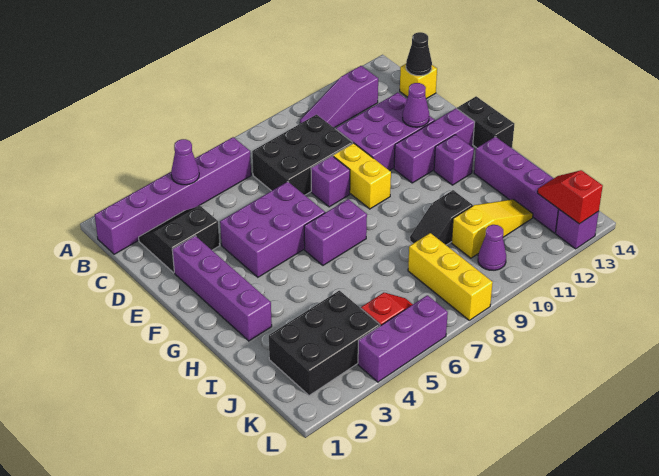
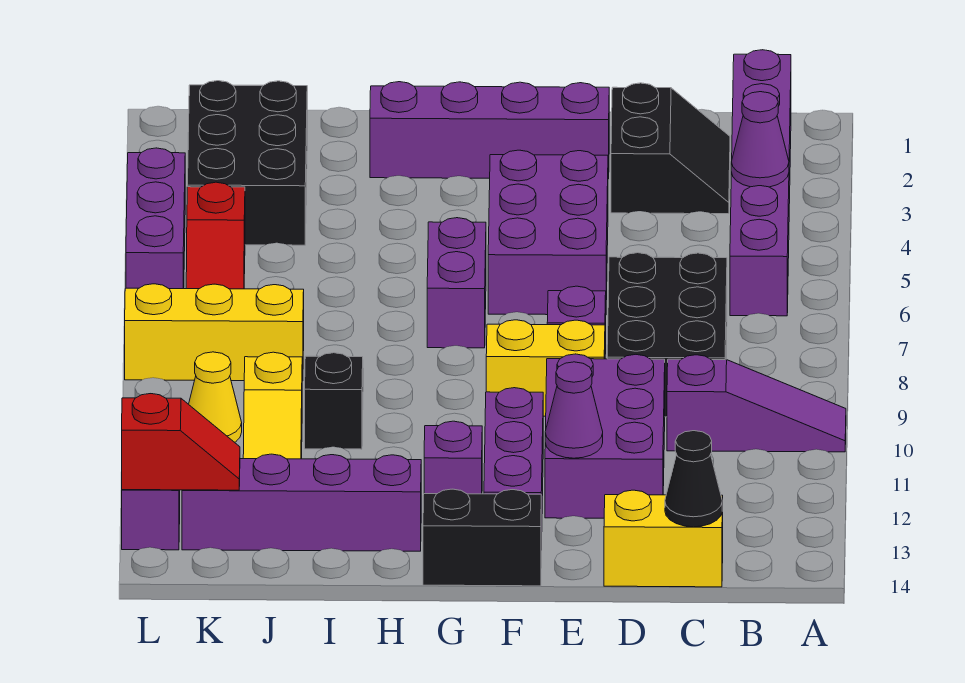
purple 1x3 slope [300,66,378,128] -> purple 1x3 slope turned to [667,355,846,452]
yellow 1x1 brick [400,64,437,99] -> yellow 1x2 brick [604,490,723,587]
purple 1x1 cone [478,225,506,270] -> yellow 1x1 cone [189,352,242,442]

